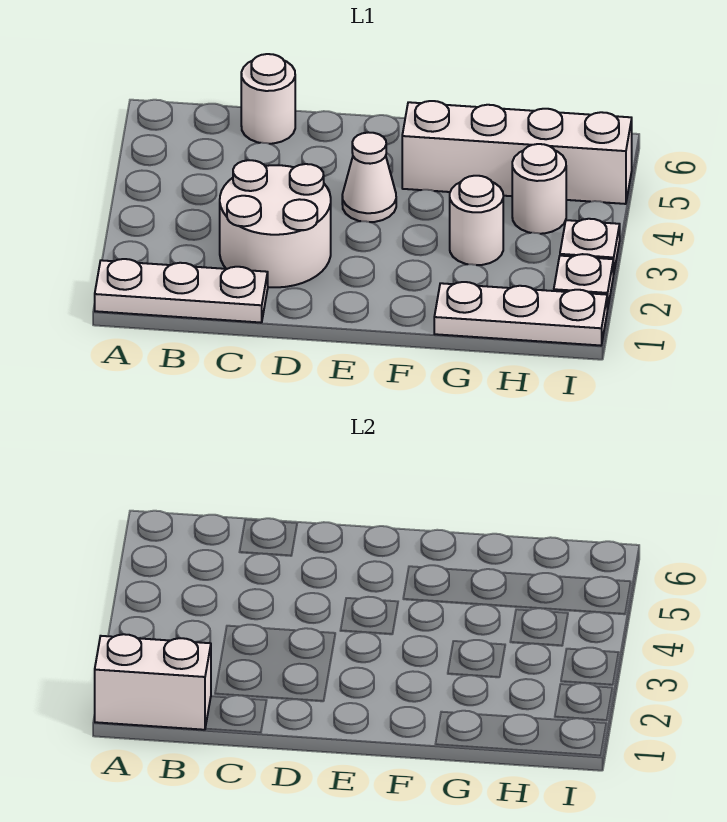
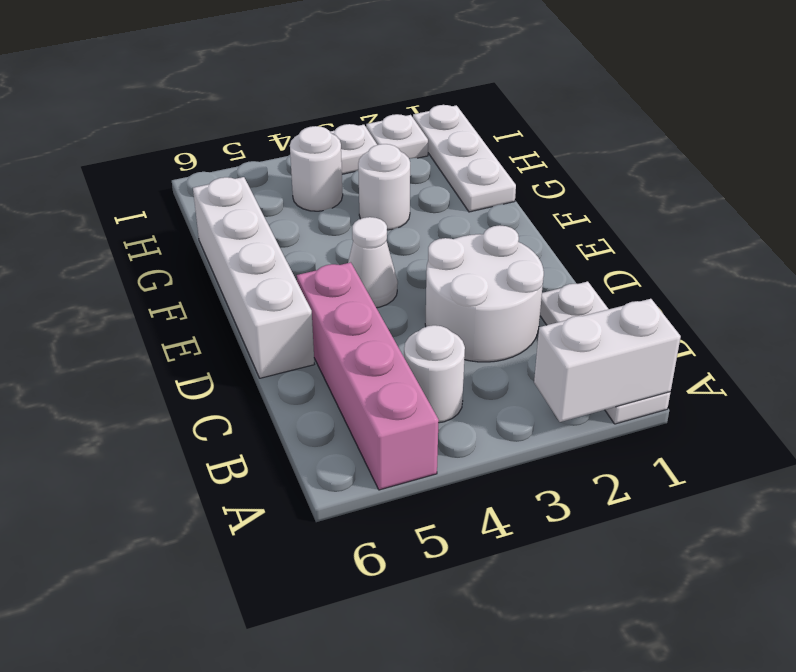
white 1x2 brick [95,634,211,730] -> white 1x2 brick turned to [534,299,681,422]
none -> pink 1x4 brick [297,262,439,490]
white 1x1 round brick [241,54,295,144] -> white 1x1 round brick moved to [404,325,465,423]
white 1x4 brick [402,101,632,204] -> white 1x4 brick moved to [193,177,314,378]

